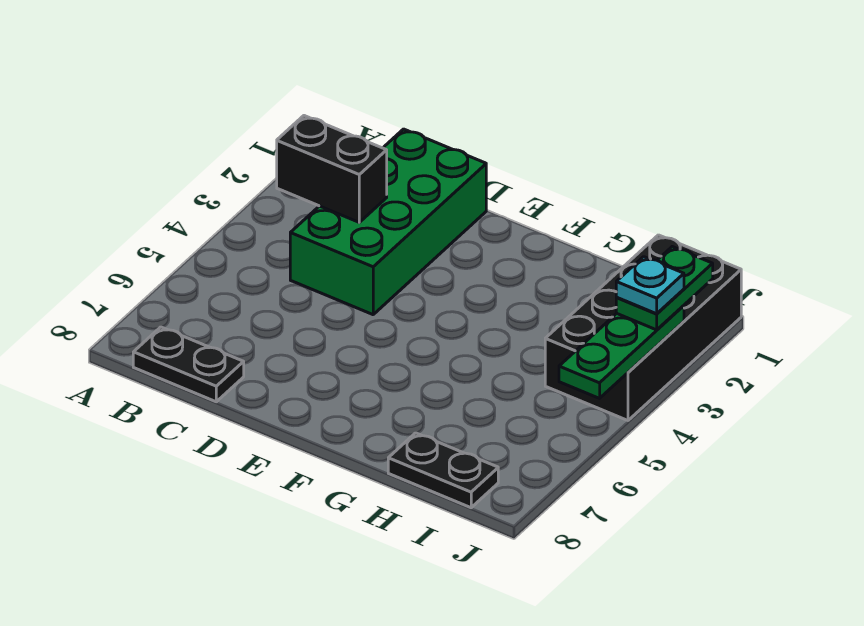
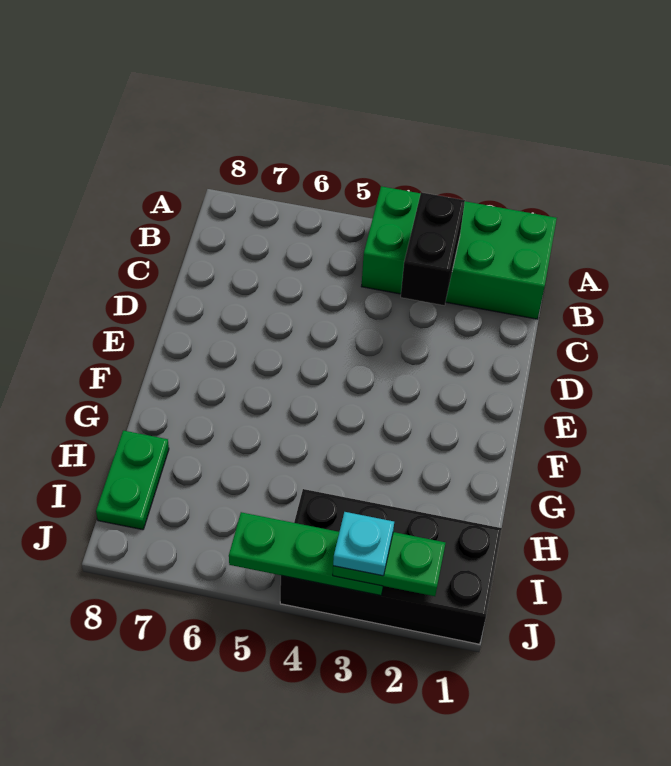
black 1x2 plate [133,327,244,402] -> none
green 2x4 brick [290,129,486,315] -> green 2x4 brick moved to [361,186,557,319]
black 1x2 plate [388,433,498,508] -> green 1x2 plate [96,431,169,530]

